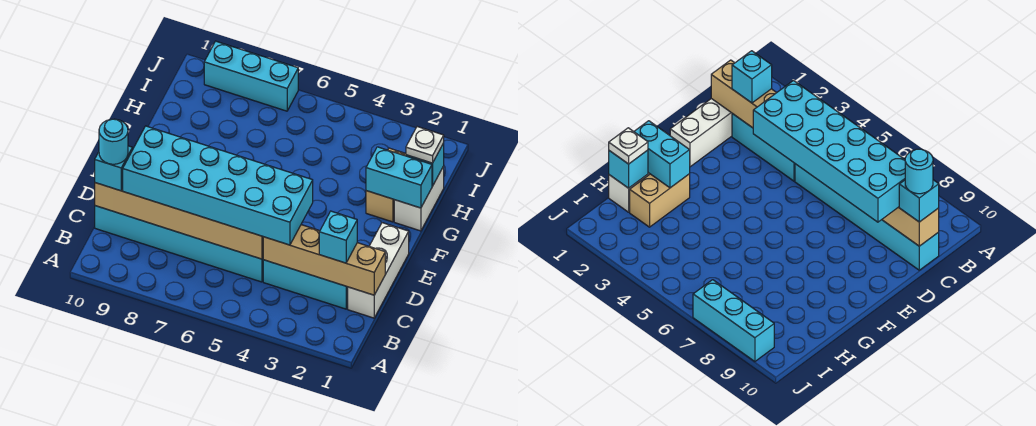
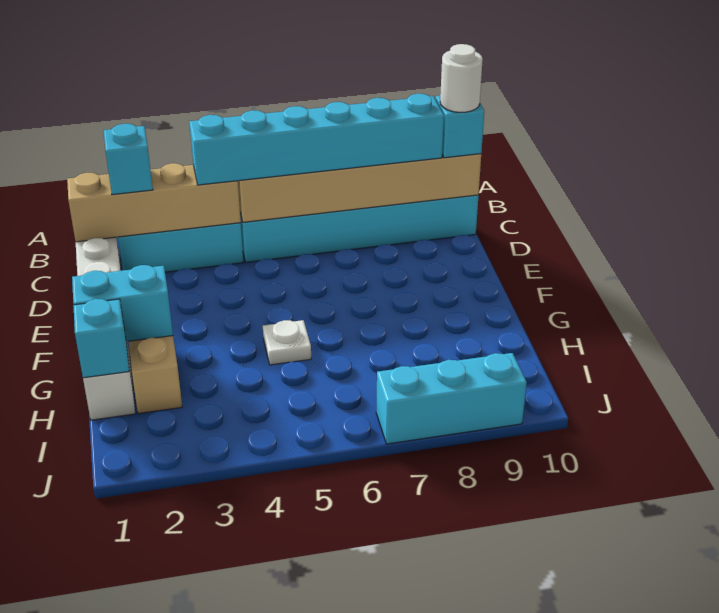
cyan 2x6 brick [123,126,313,245] -> cyan 1x6 brick [189,94,444,185]
cyan 1x1 round brick [99,119,128,164] -> white 1x1 round brick [440,44,483,112]
white 1x1 plate [406,127,444,163] -> white 1x1 plate moved to [263,320,311,365]

